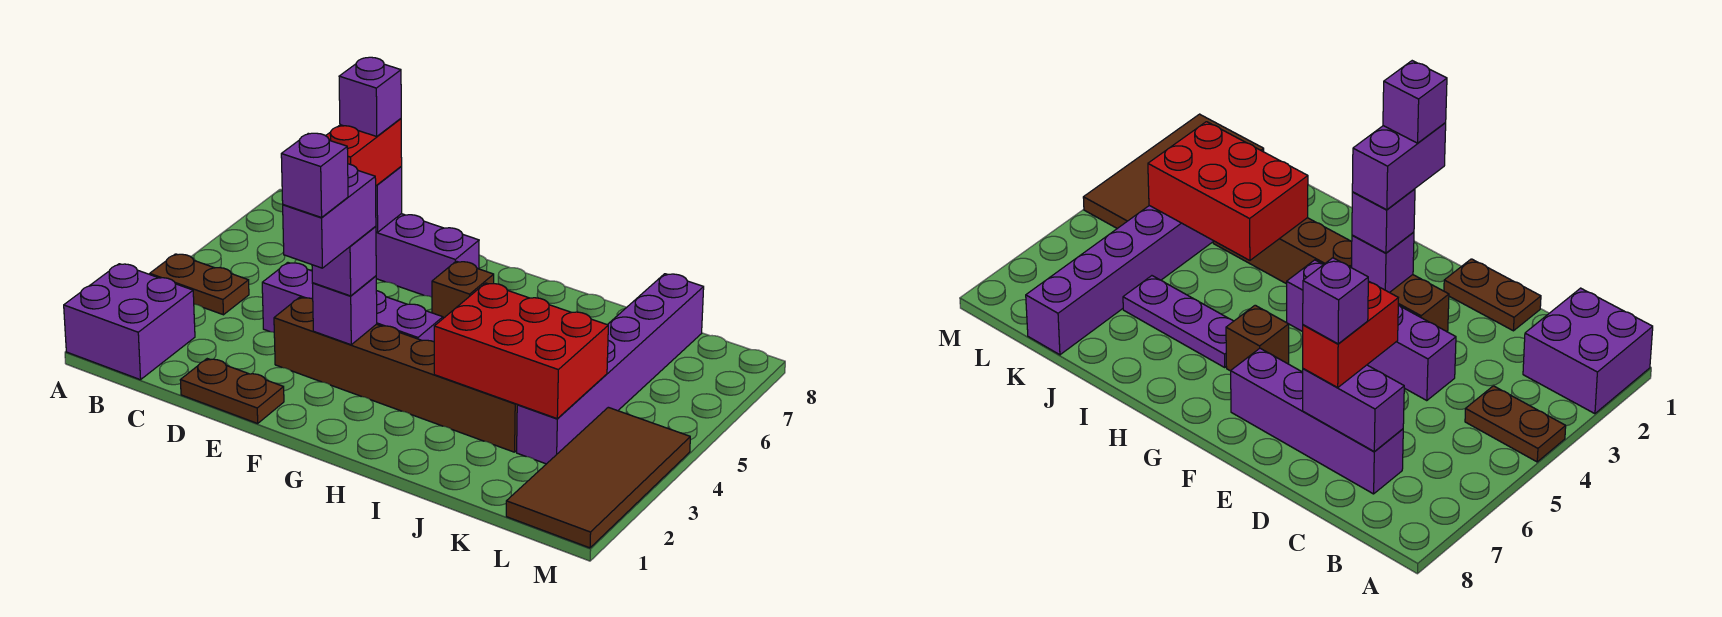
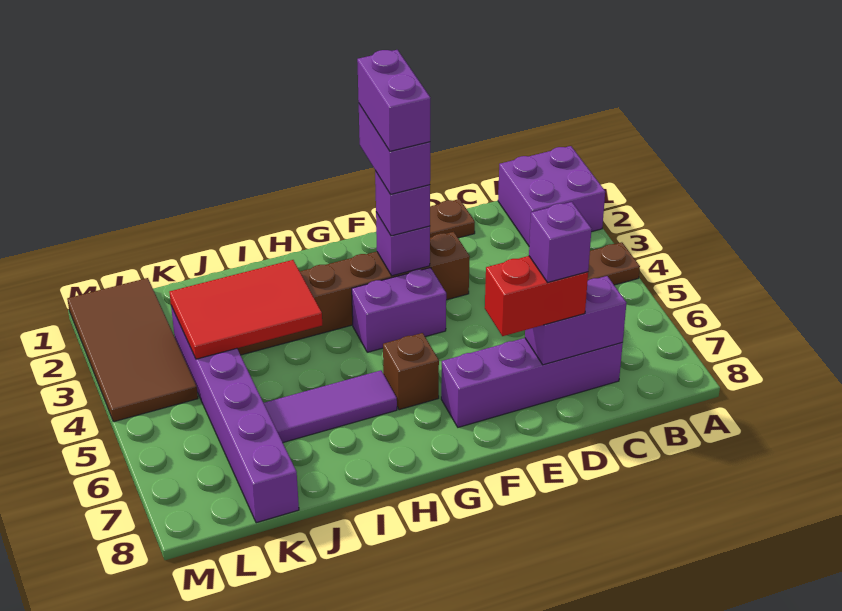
purple 1x4 brick [262,263,443,342] -> purple 1x2 brick [352,268,446,352]
red 1x2 brick [326,119,402,186] -> red 1x2 brick turned to [485,256,588,336]
purple 1x1 brick [281,133,348,218] -> purple 1x2 brick [357,50,430,151]
purple 1x3 plate [1123,276,1233,368] -> purple 1x3 tile [264,370,397,442]
red 2x3 brick [434,283,608,418] -> red 2x3 tile [170,260,322,359]

